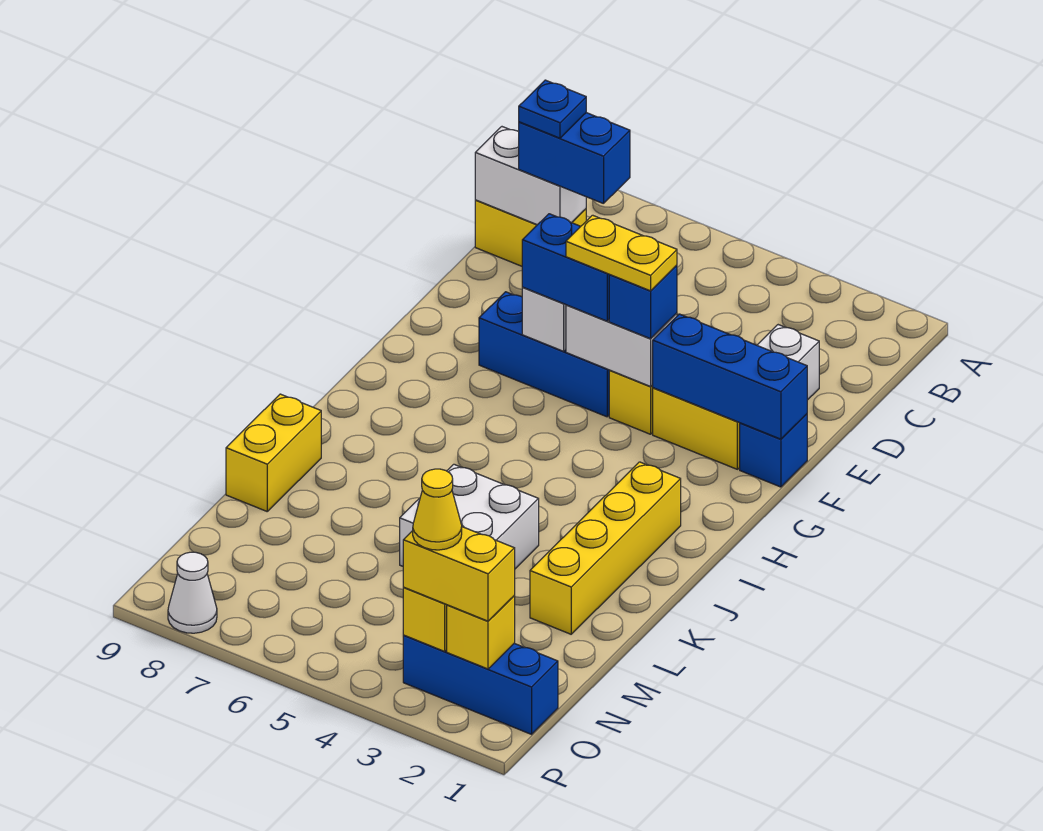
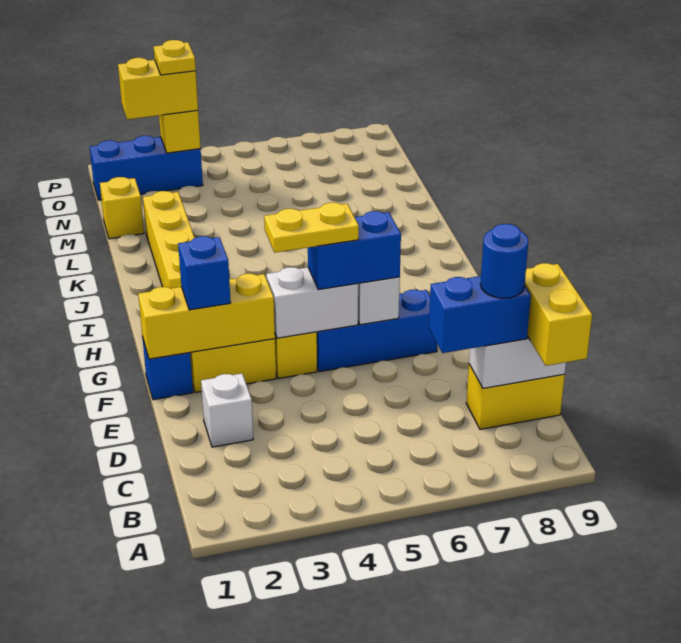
blue 1x1 plate [519,80,586,138] -> blue 1x1 round brick [480,224,528,298]
blue 1x3 brick [653,314,807,439] -> yellow 1x3 brick [138,274,275,359]
blue 1x1 brick [609,265,677,339] -> blue 1x1 brick moved to [178,236,231,310]
white 2x2 brick [400,464,539,569] -> none
yellow 1x2 brick [226,394,321,511] -> yellow 1x2 brick moved to [525,263,592,366]
yellow 1x1 brick [447,596,515,669] -> yellow 1x1 brick moved to [100,177,144,239]
yellow 1x1 cone [413,469,462,550] -> yellow 1x1 plate [154,40,196,75]
white 1x1 cone [168,552,217,633] -> none

